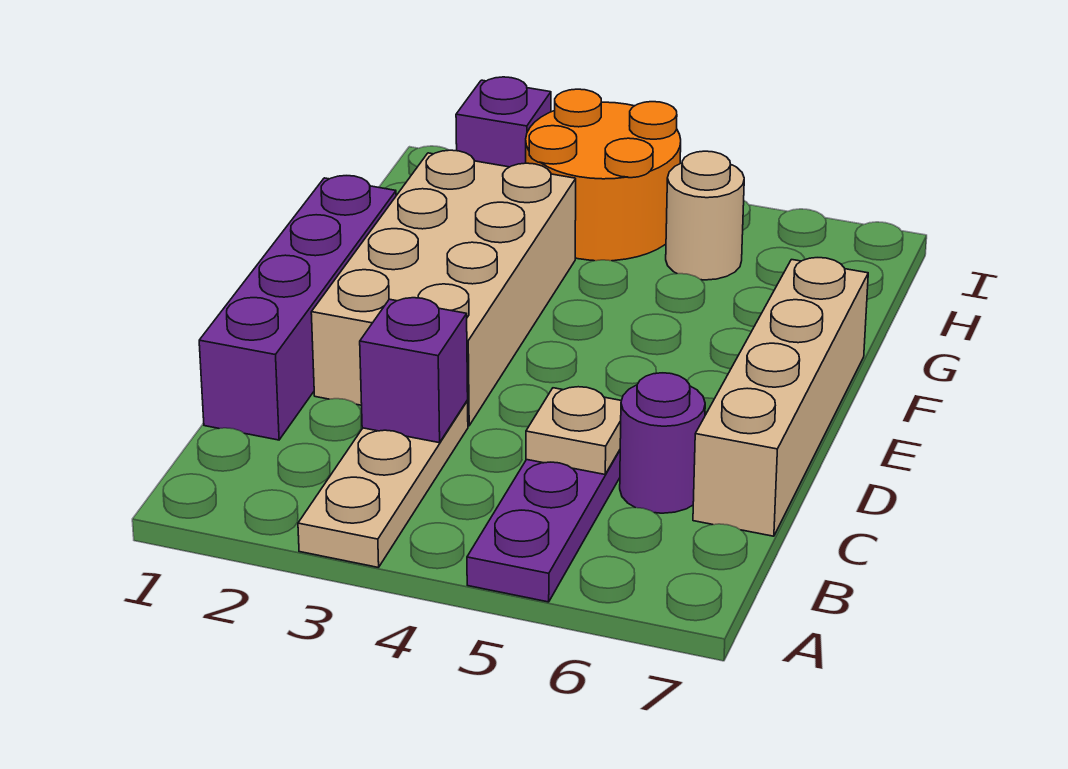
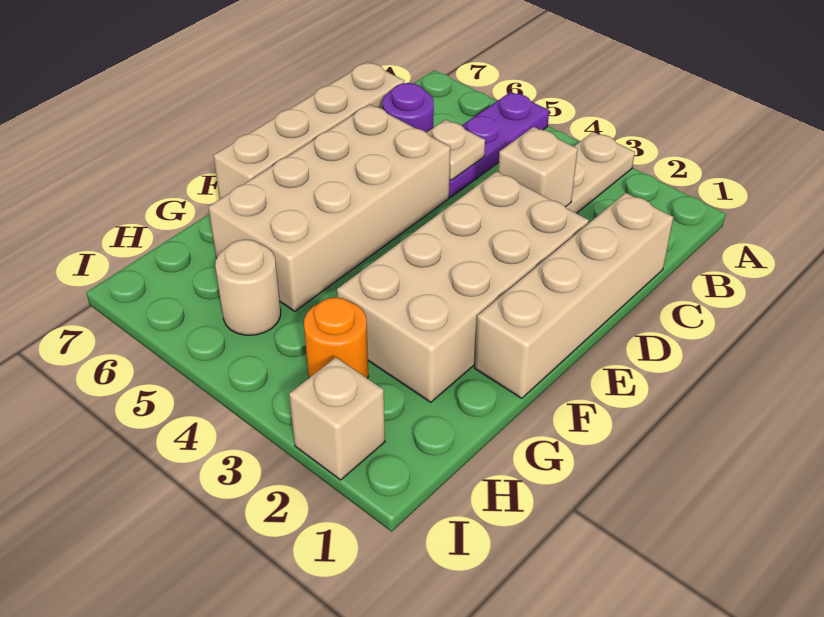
purple 1x4 brick [199,176,396,440] -> tan 1x4 brick [475,193,673,398]
purple 1x1 brick [360,298,468,443] -> tan 1x1 brick [498,127,578,207]
none -> tan 2x4 brick [208,104,450,312]
orange 2x2 round brick [526,89,681,261] -> orange 1x1 round brick [304,298,368,379]
purple 1x1 brick [456,77,551,167] -> tan 1x1 brick [289,357,385,480]

